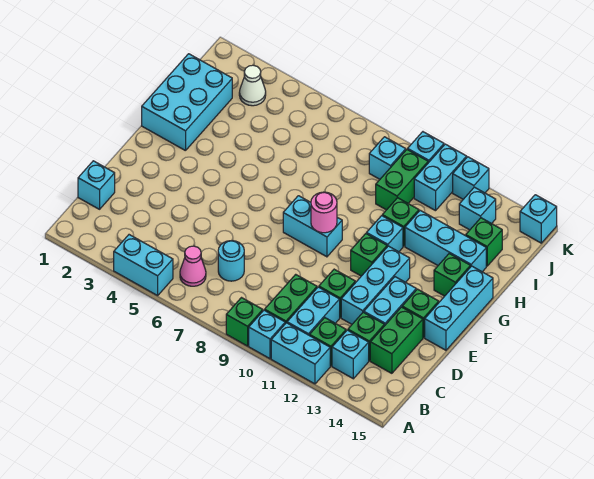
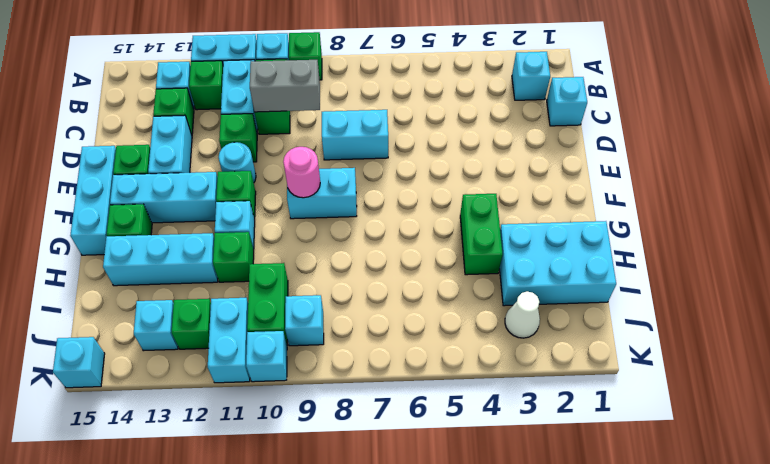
cyan 1x2 brick [114,235,173,296] -> cyan 1x2 brick moved to [322,110,388,160]
pink 1x1 cone [180,246,206,286] -> none
cyan 1x1 round brick [218,241,244,281] -> cyan 1x1 round brick moved to [219,142,256,183]
none -> grey 1x2 brick [250,60,320,112]
green 1x2 brick [370,307,423,373] -> green 1x2 brick moved to [460,194,503,275]
cyan 1x3 brick [341,246,410,324] -> cyan 1x3 brick turned to [110,172,217,223]
cyan 2x3 brick [142,54,232,151] -> cyan 2x3 brick turned to [499,221,616,306]
green 1x1 brick [466,218,502,266] -> green 1x1 brick moved to [172,299,211,349]
cyan 1x1 brick [453,157,489,199] -> cyan 1x1 brick moved to [512,52,550,100]

